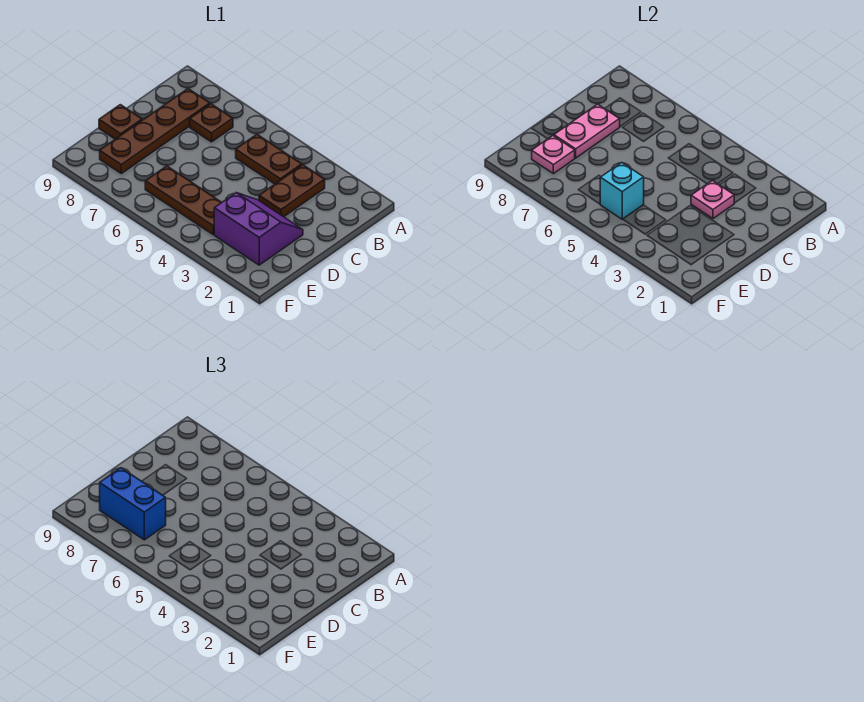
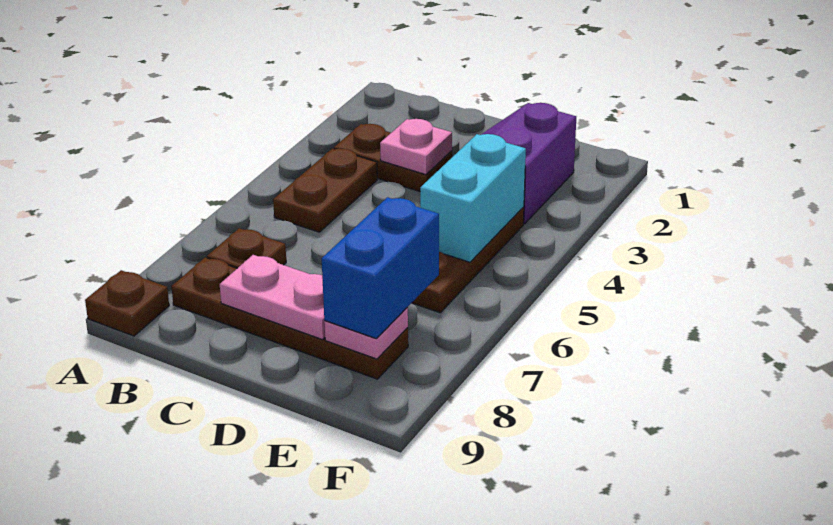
brown 1x1 plate [99,105,142,139] -> brown 1x1 plate moved to [85,270,169,336]
cyan 1x1 brick [600,163,644,219] -> cyan 1x2 brick [420,134,526,262]

